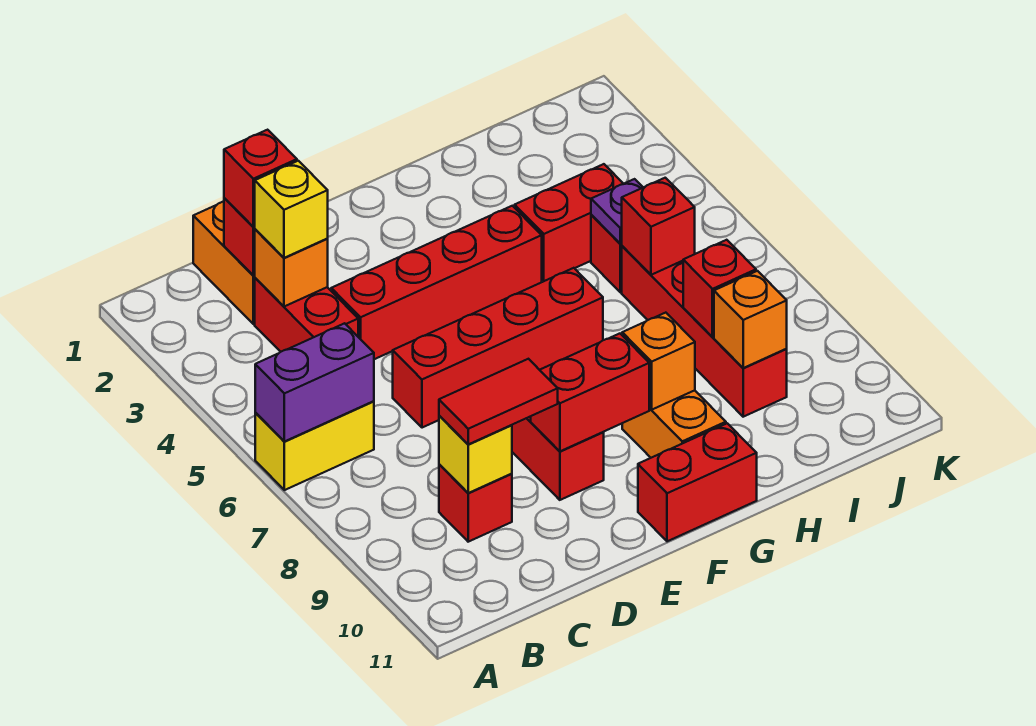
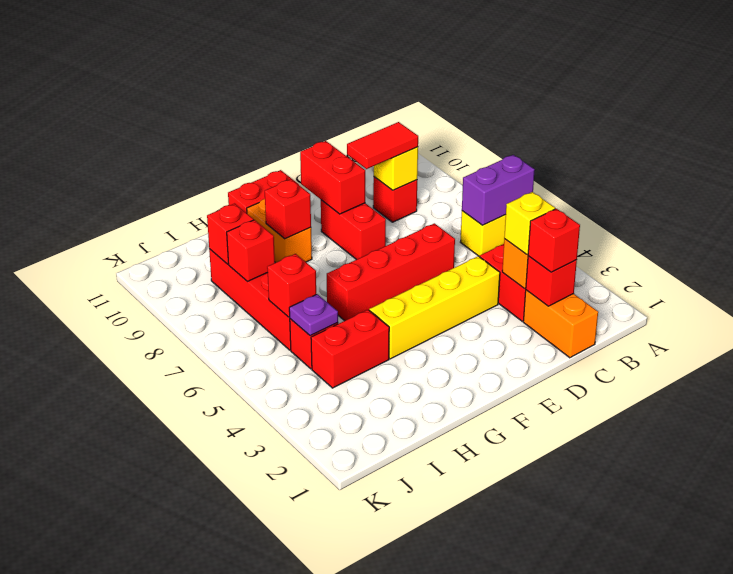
red 1x4 brick [331,206,542,359] -> yellow 1x4 brick [369,256,500,359]
red 1x2 brick [531,334,649,451] -> red 1x2 brick turned to [300,141,365,214]
orange 1x1 brick [622,313,695,410] -> red 1x1 brick [265,179,311,239]
orange 1x1 brick [714,271,787,368] -> red 1x1 brick [207,204,254,264]

